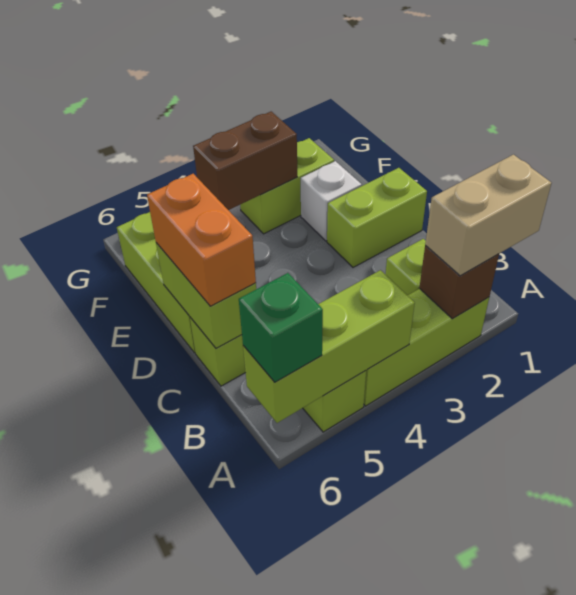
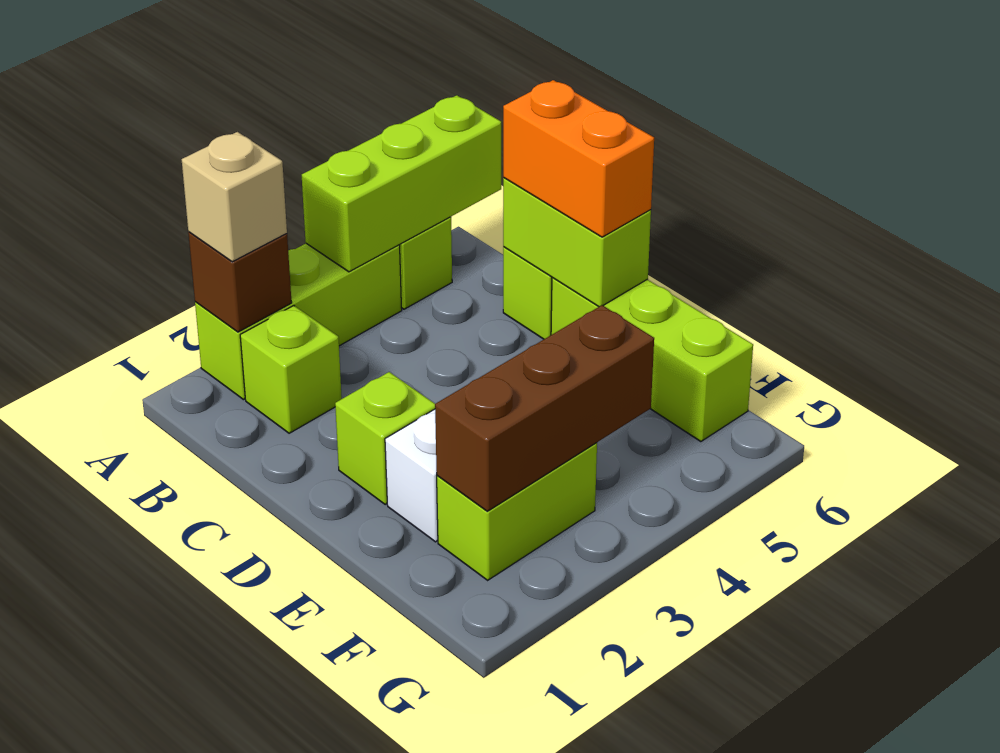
tan 1x2 brick [425,155,551,276] -> tan 1x1 brick [182,132,287,262]
green 1x1 brick [239,273,323,382] -> none
lime 1x2 brick [327,168,427,267] -> lime 1x1 brick [335,372,435,505]
brown 1x2 brick [193,112,297,210] -> brown 1x3 brick [435,305,654,511]

